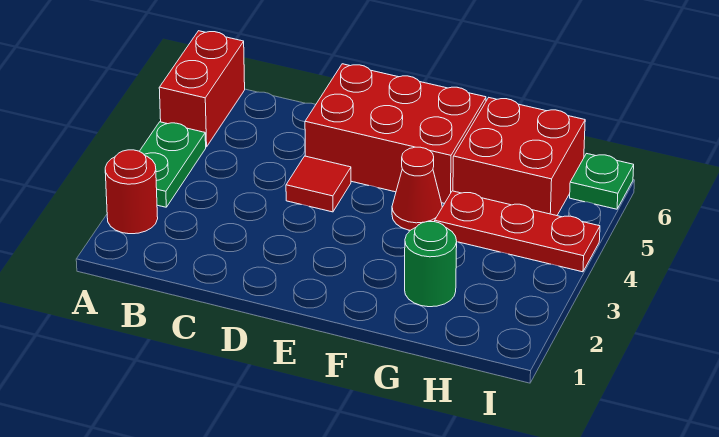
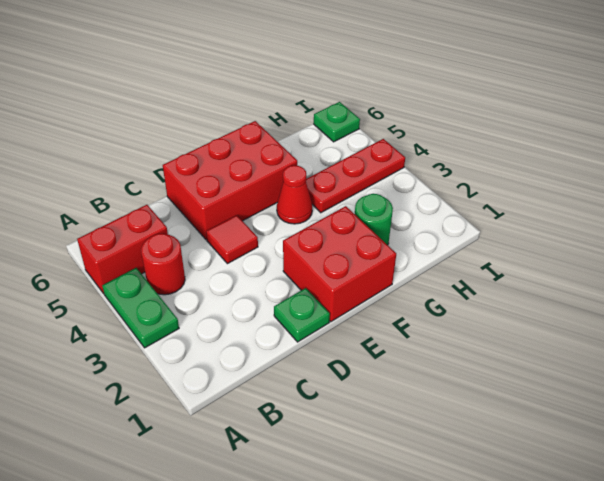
red 1x1 round brick [105,150,158,234] -> red 1x1 round brick moved to [141,234,185,295]
red 1x2 brick [159,31,245,147] -> red 1x2 brick turned to [77,205,168,294]
none -> green 1x1 plate [274,288,330,342]
red 2x2 brick [453,98,585,216] -> red 2x2 brick moved to [283,206,396,322]

